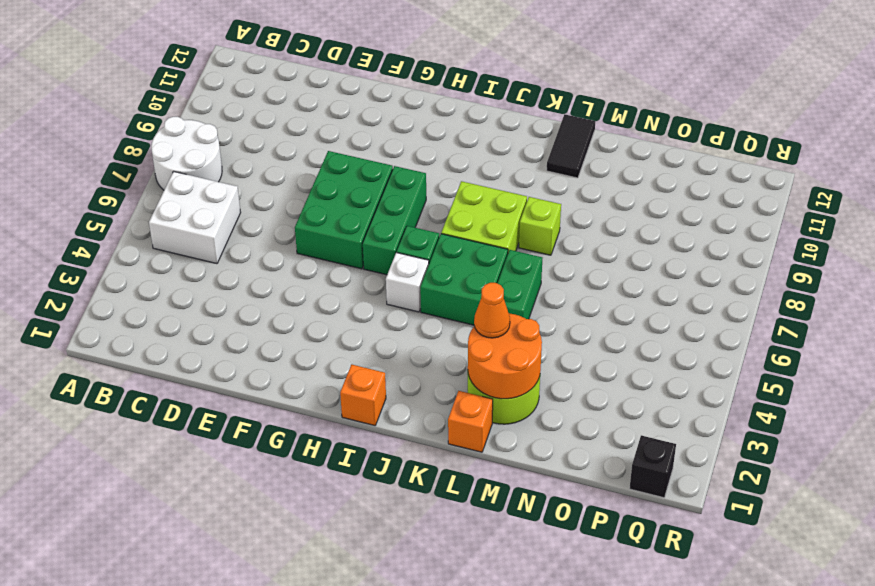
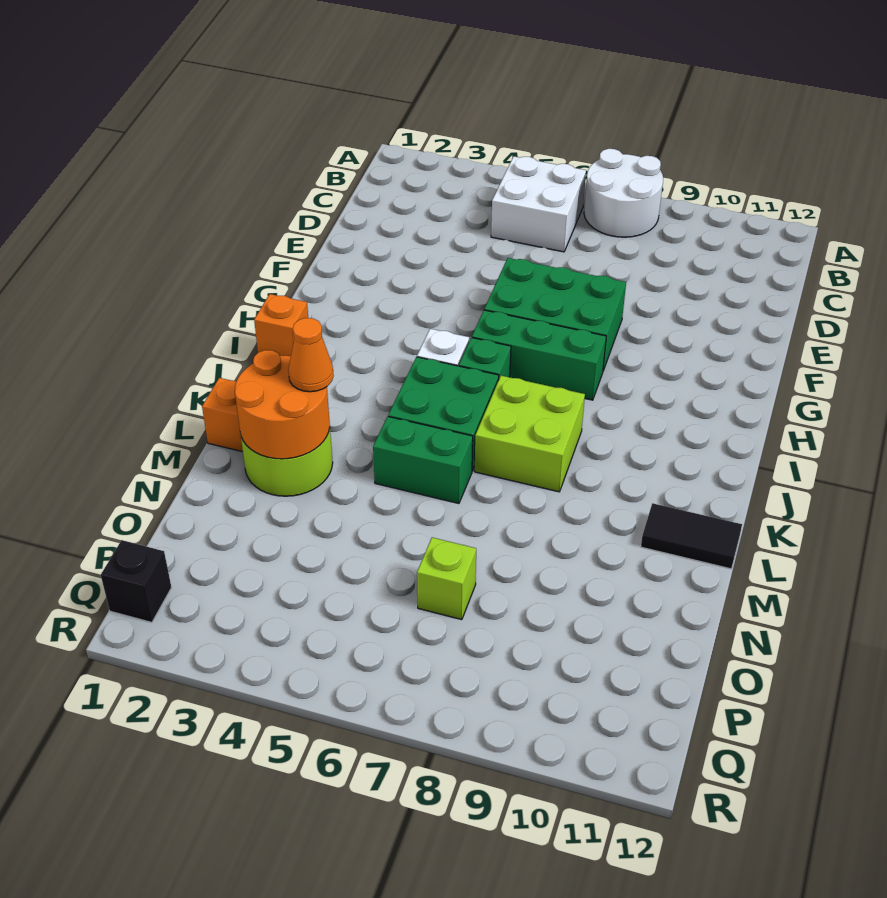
lime 1x1 brick [519,197,561,255] -> lime 1x1 brick moved to [417,537,476,620]

